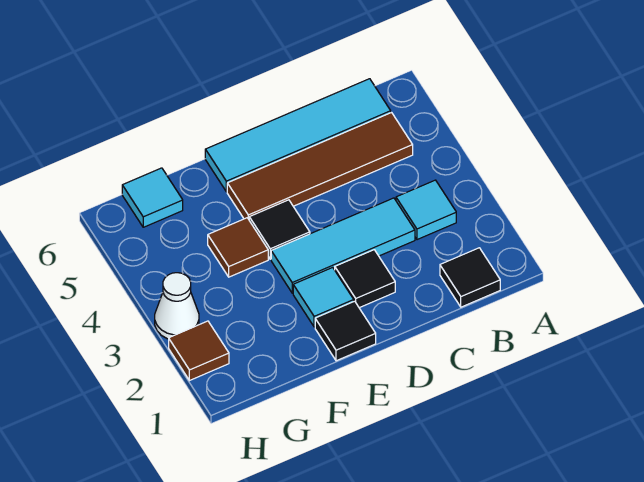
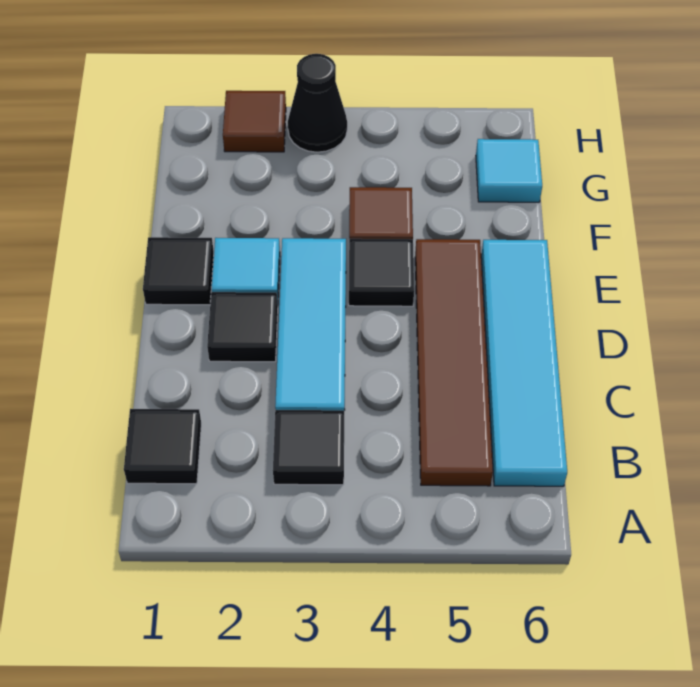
cyan 1x1 tile [396,180,456,240] -> black 1x1 tile [273,410,344,485]
white 1x1 cone [155,273,199,339] -> black 1x1 cone [288,54,347,152]

